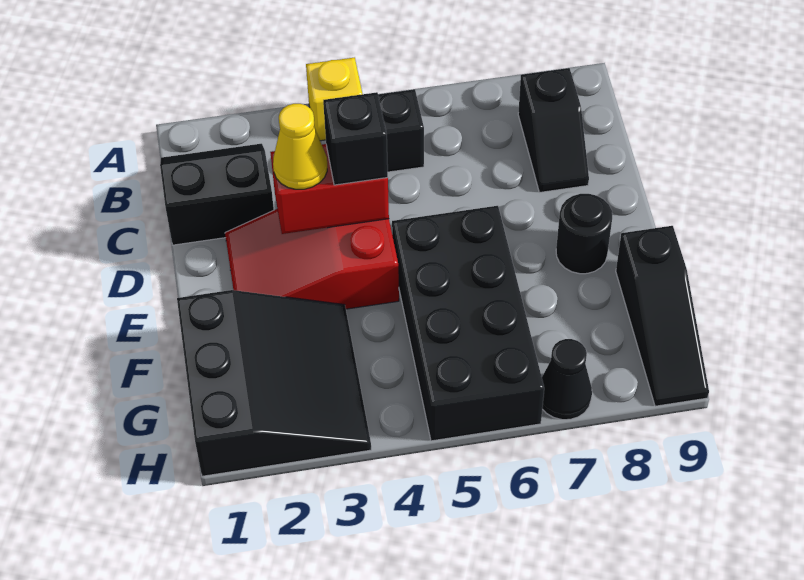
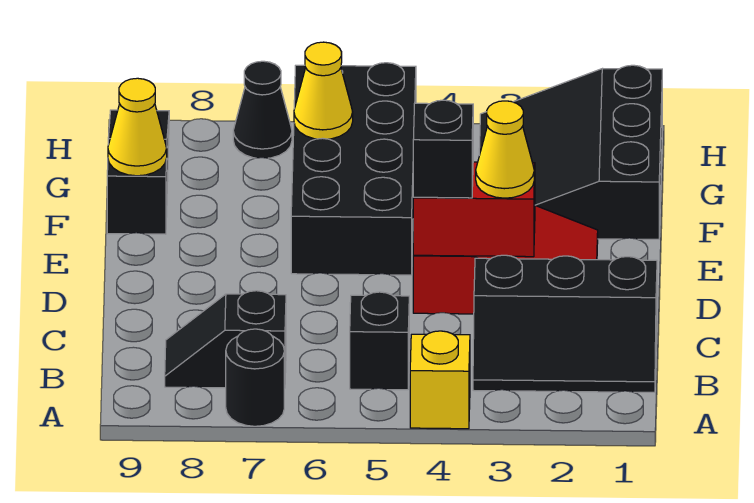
black 2x2 slope [160,144,274,245] -> black 2x3 slope [473,255,657,392]
black 1x2 slope [518,68,589,192] -> black 1x2 slope turned to [165,291,286,388]
black 1x1 round brick [556,194,612,274] -> black 1x1 round brick moved to [226,329,284,426]
none -> yellow 1x1 cone [108,78,167,176]
none -> yellow 1x1 cone [294,42,353,139]

